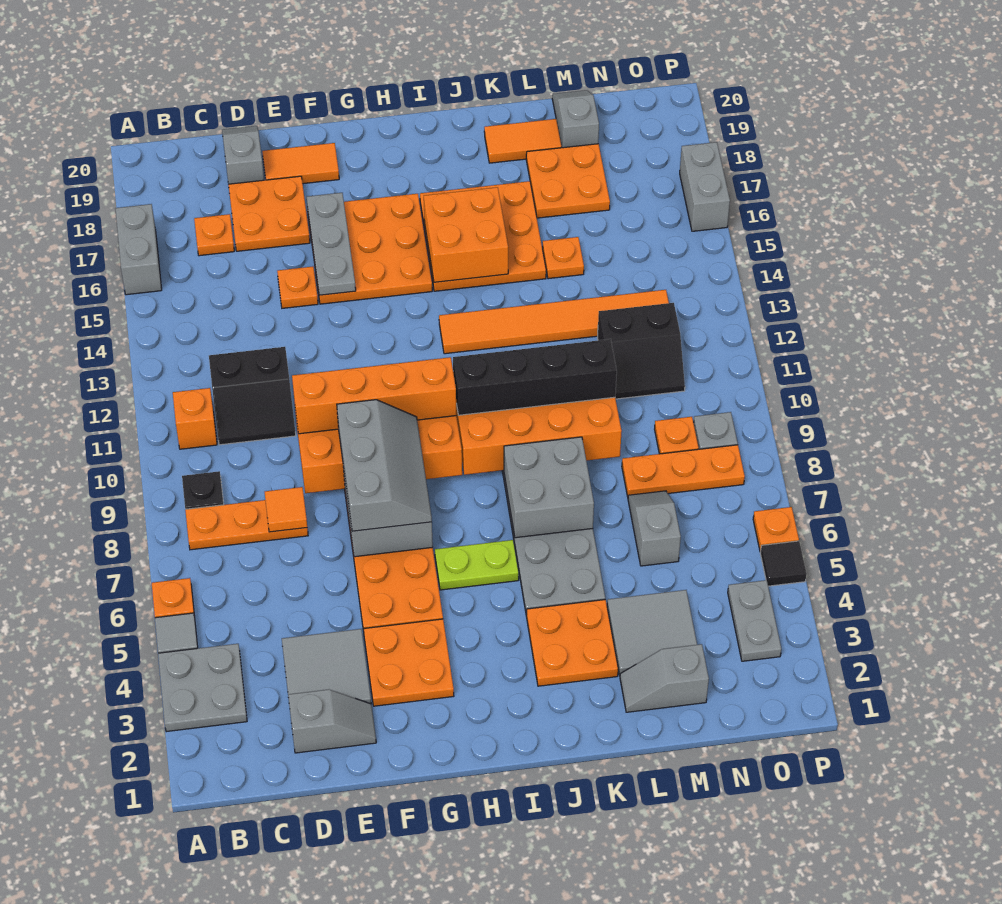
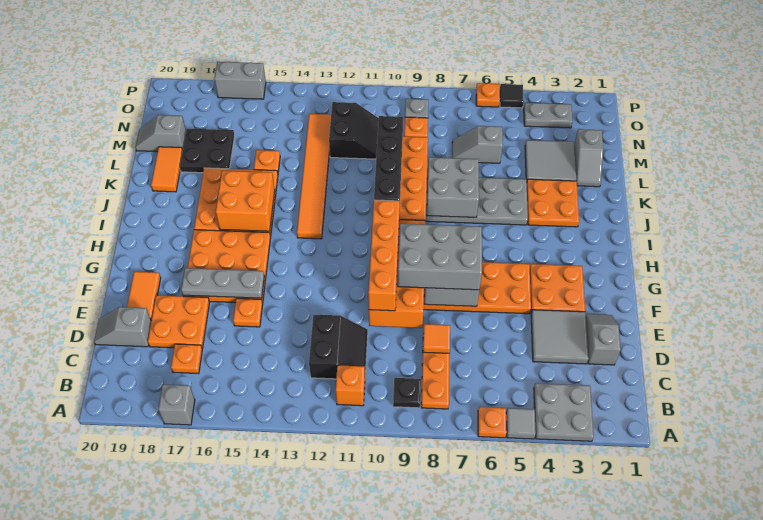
grey 1x2 brick [115,204,162,295] -> grey 1x1 brick [158,385,195,425]
grey 2x3 slope [337,400,432,531] -> grey 2x3 brick [398,224,482,290]
lime 1x2 plate [435,540,519,590] -> none
orange 2x2 plate [526,144,610,218] -> black 2x2 plate [180,129,235,173]
orange 1x3 plate [622,445,745,497] -> none

